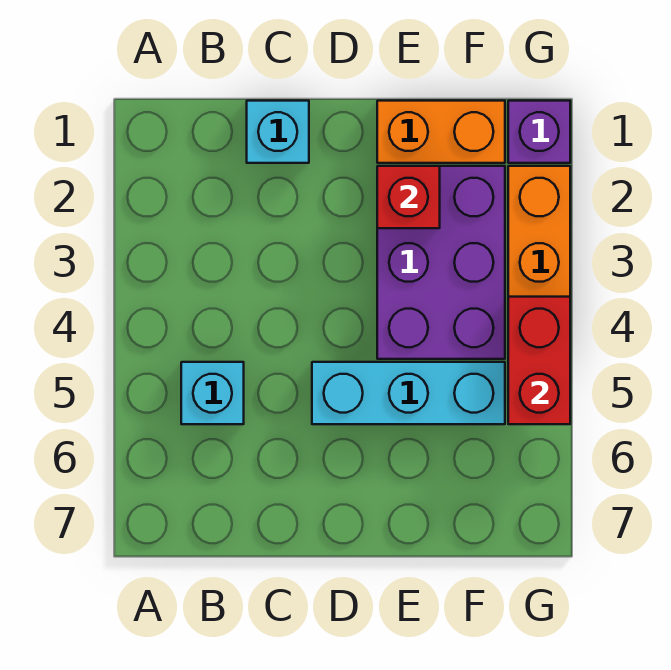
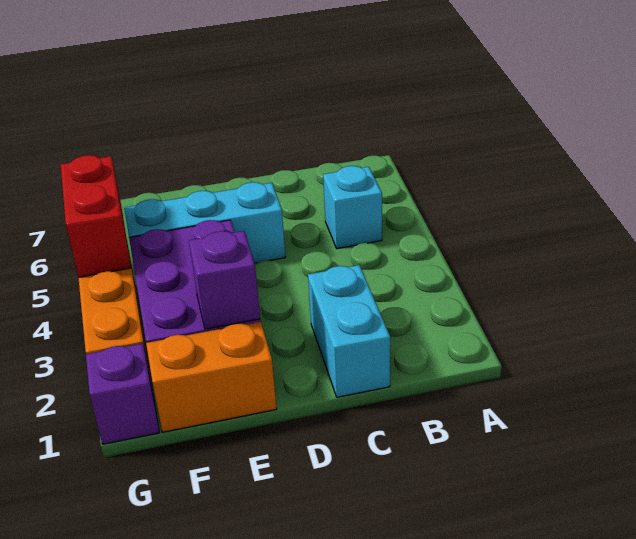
cyan 1x1 brick [247,101,309,163] -> cyan 1x2 brick [308,265,390,397]
red 1x1 brick [377,166,440,228] -> purple 1x1 brick [189,231,260,329]

